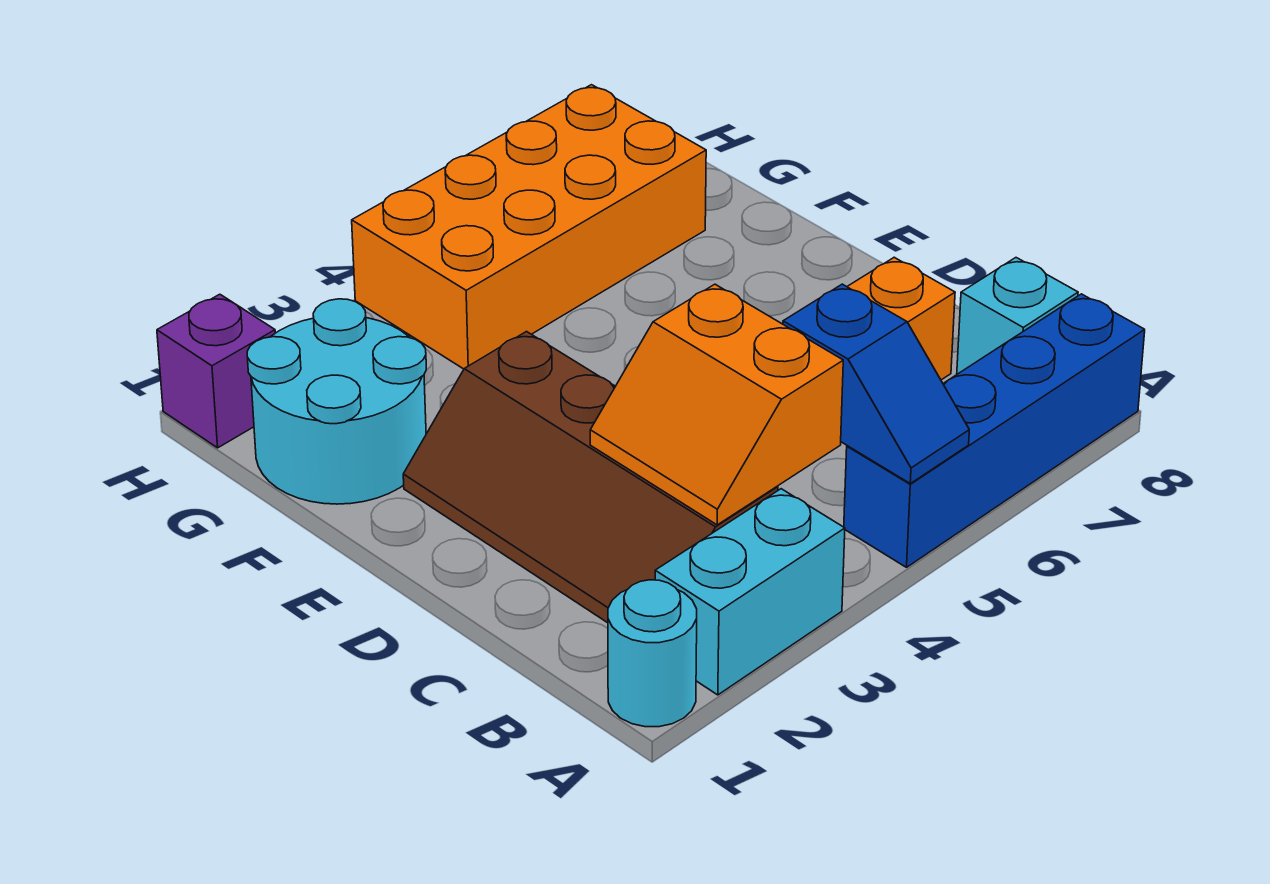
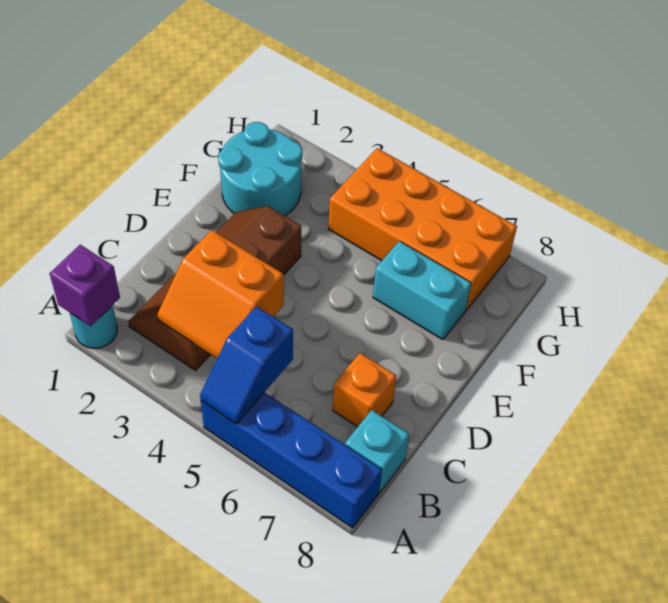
cyan 1x2 brick [655,489,845,695] -> cyan 1x2 brick moved to [373,241,471,340]
orange 2x2 slope [590,284,843,525] -> orange 2x2 slope turned to [157,230,284,358]
purple 1x1 brick [157,294,275,448] -> purple 1x1 brick moved to [50,245,120,326]

